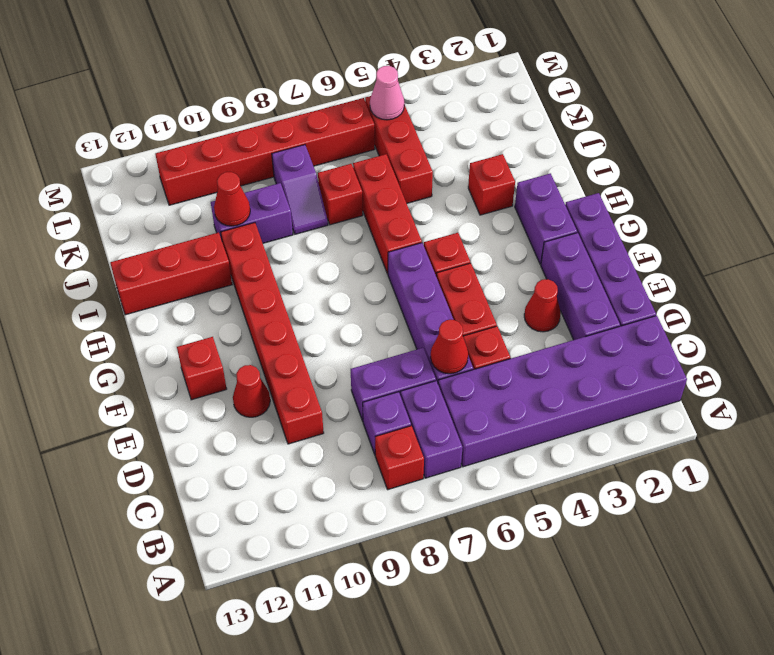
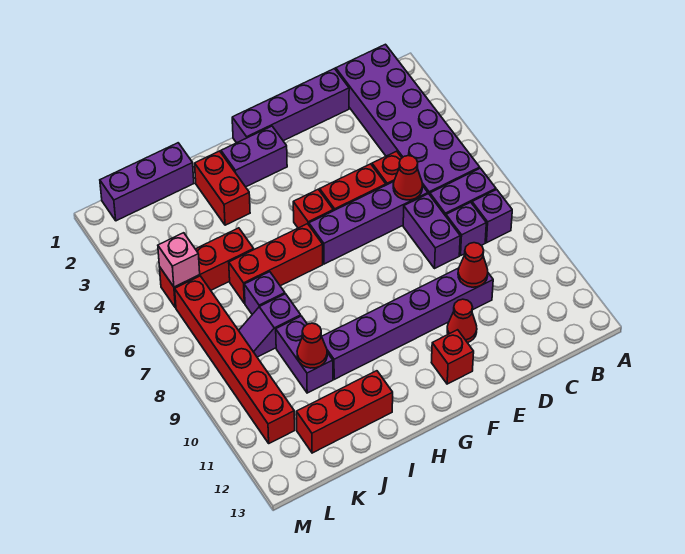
red 1x1 brick [375,426,424,490] -> purple 1x1 brick [472,190,512,243]
purple 1x3 brick [541,233,620,340] -> purple 1x3 brick moved to [100,143,194,221]
red 1x6 brick [221,223,324,444] -> purple 1x6 brick [322,268,493,379]
red 1x1 cone [524,279,561,332] -> red 1x1 cone moved to [458,243,488,287]
red 1x1 brick [468,154,515,215] -> red 1x2 brick [195,151,250,225]
red 1x3 brick [110,232,232,315] -> red 1x3 brick turned to [296,371,393,453]
red 1x1 brick [318,164,363,225] -> purple 1x1 brick [244,272,285,314]
purple 1x2 slope [272,145,328,234] -> purple 1x2 slope turned to [239,294,301,357]
pink 1x1 cone [370,66,404,120] -> pink 1x1 brick [158,233,200,287]

